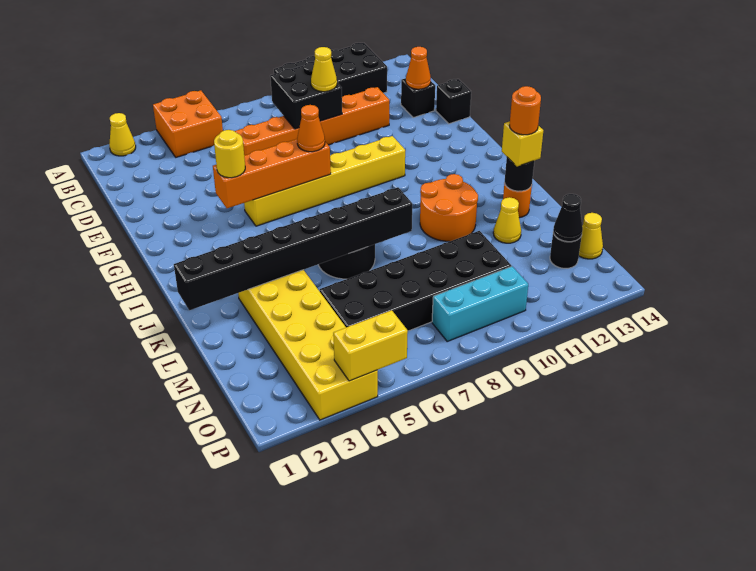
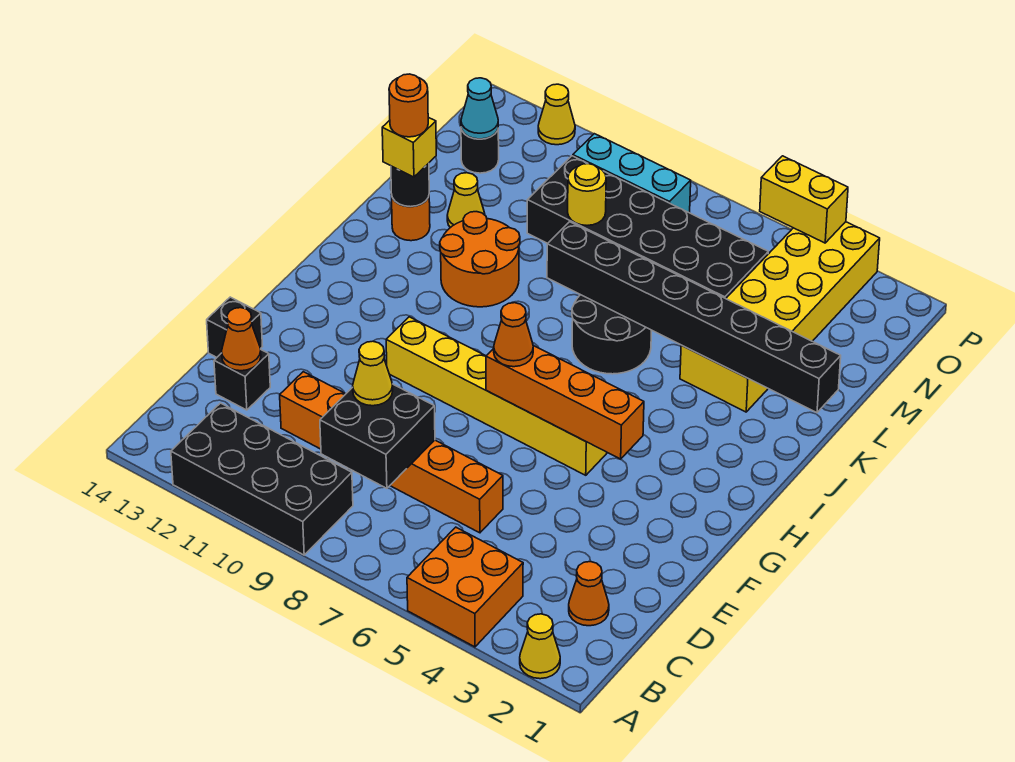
none -> orange 1x1 cone [569,562,609,626]
yellow 1x1 round brick [214,130,245,178] -> yellow 1x1 round brick moved to [568,164,606,225]
black 1x1 cone [553,194,583,242] -> cyan 1x1 cone [461,78,498,139]
yellow 1x1 cone [579,213,603,259] -> yellow 1x1 cone moved to [538,84,575,145]

